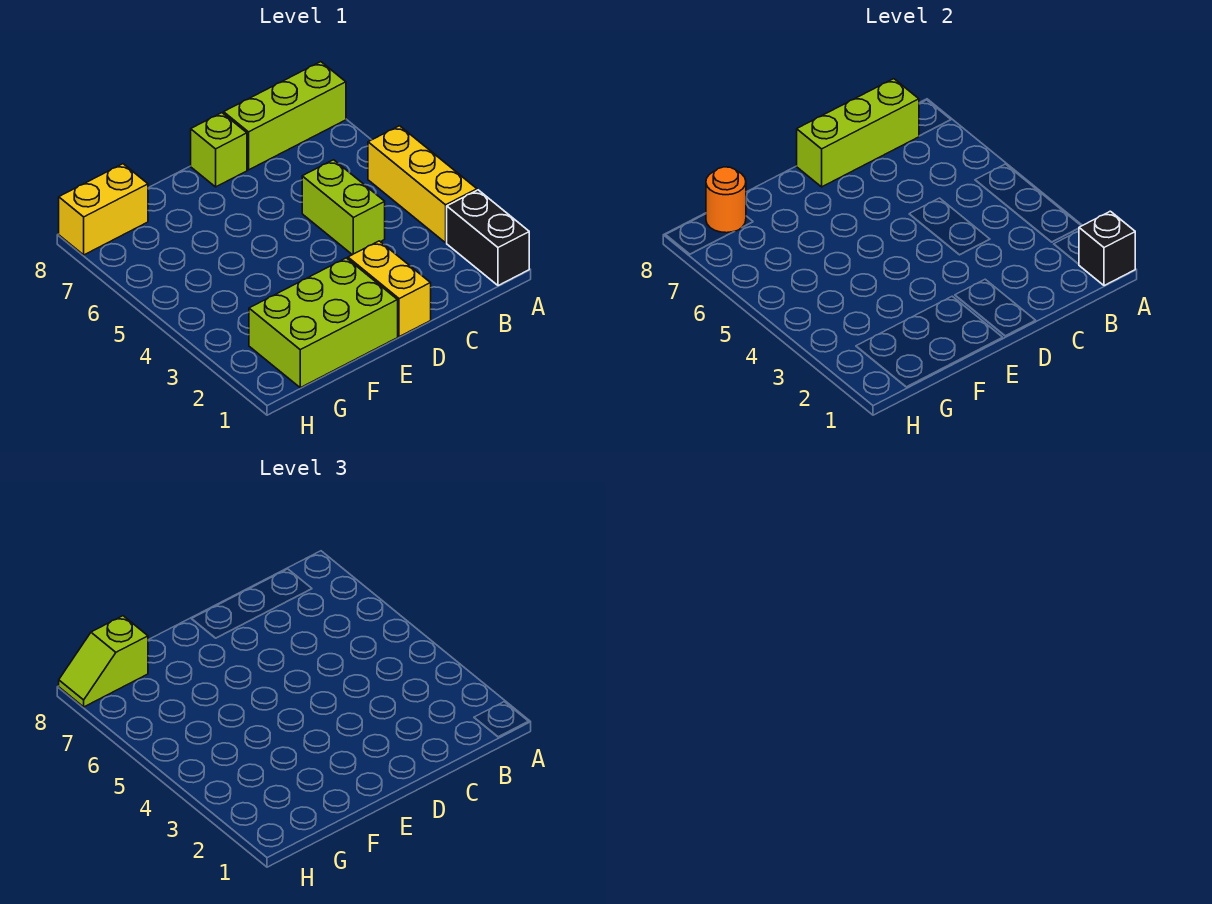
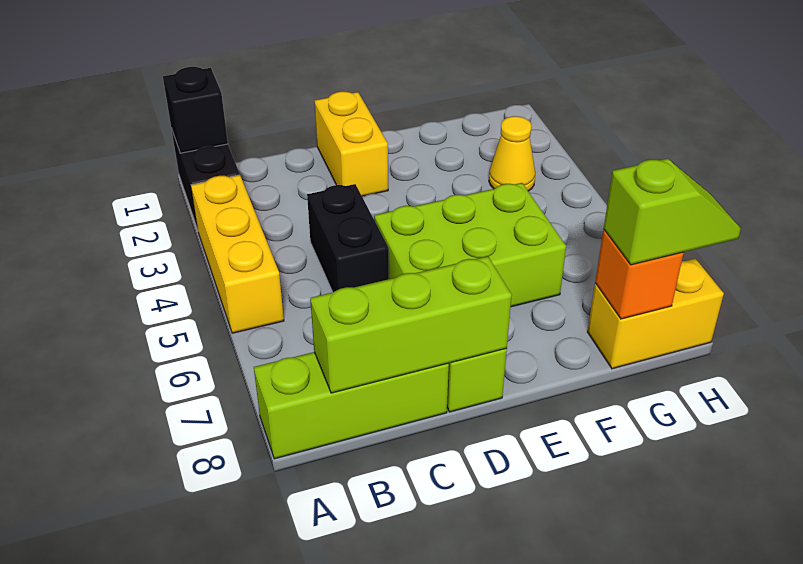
lime 1x2 brick [302,160,385,255] -> black 1x2 brick [307,184,389,292]
lime 2x3 brick [249,258,398,388] -> lime 2x3 brick moved to [374,183,566,307]
none -> yellow 1x1 cone [489,116,535,191]
orange 1x1 round brick [706,167,746,233] -> orange 1x1 brick [595,230,684,319]

